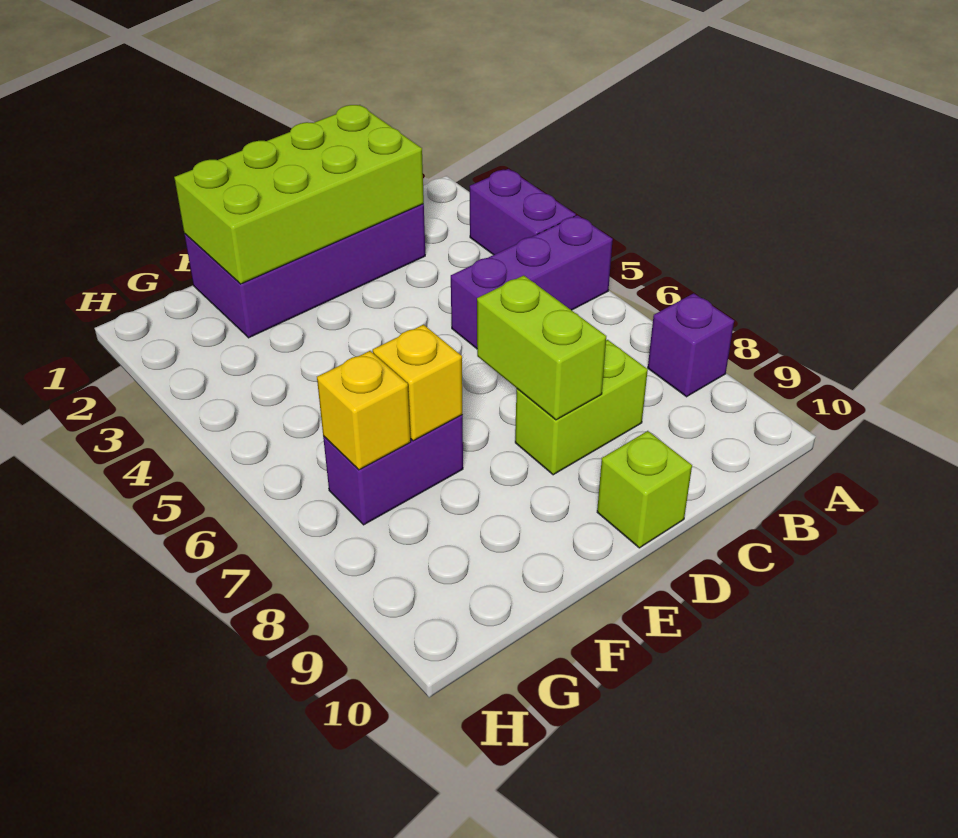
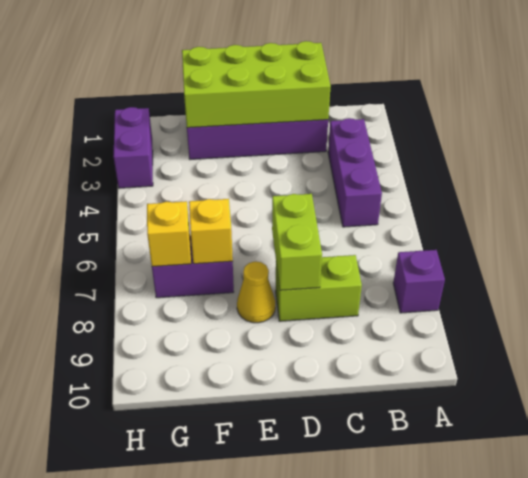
purple 1x2 brick [470,169,576,255] -> purple 1x2 brick moved to [113,107,153,188]
purple 1x3 brick [451,215,613,349] -> purple 1x3 brick turned to [328,118,382,227]
lime 1x1 brick [597,431,692,548] -> none
none -> yellow 1x1 cone [237,261,275,323]

